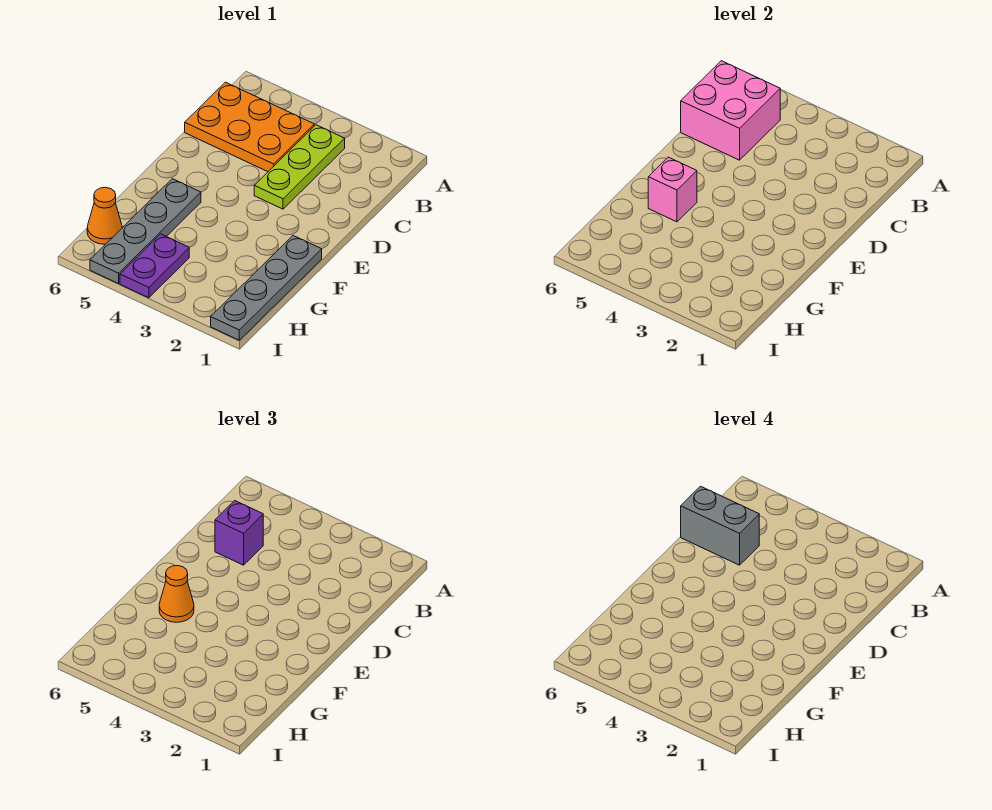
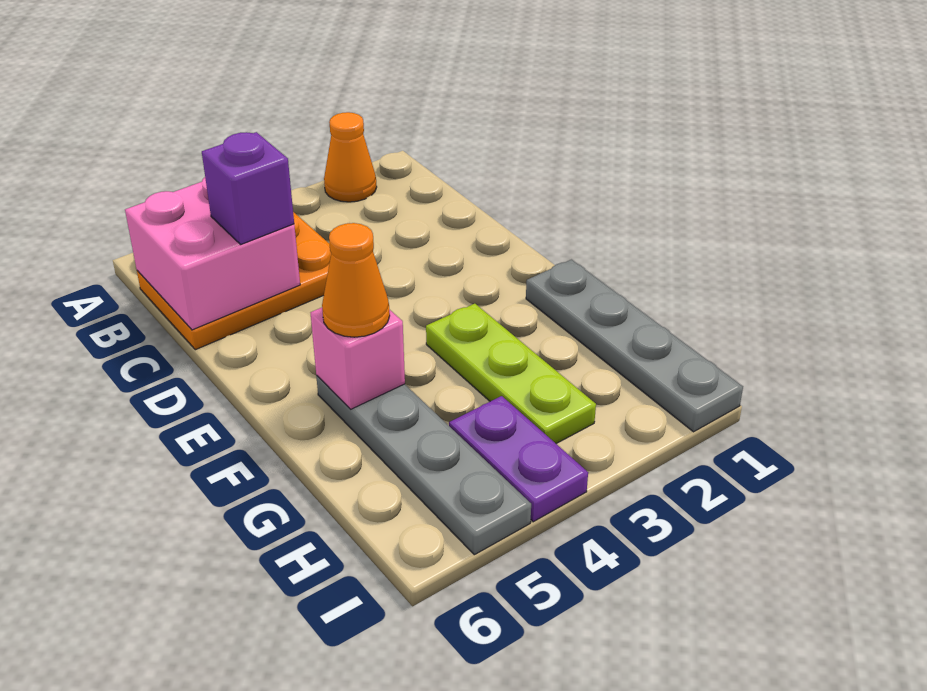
lime 1x3 plate [254,125,345,209] -> lime 1x3 plate moved to [426,304,596,444]
grey 1x2 brick [681,486,759,565] -> none
orange 1x1 cone [87,187,122,244] -> orange 1x1 cone moved to [324,112,377,202]

